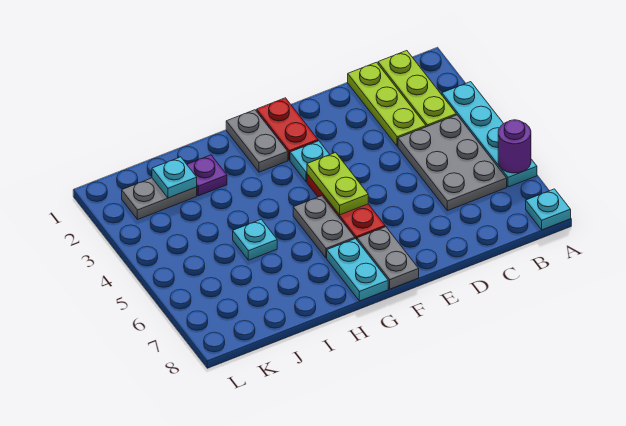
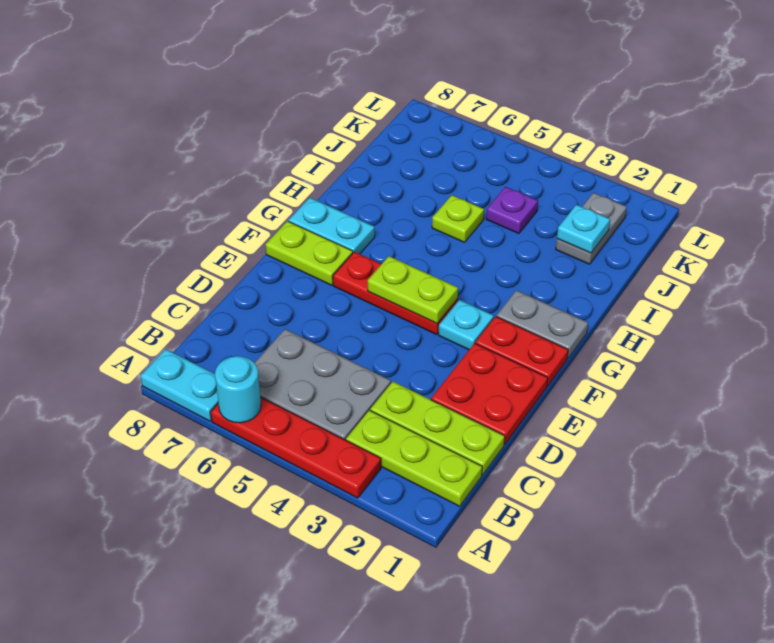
cyan 1x4 plate [442,82,537,187] -> red 1x4 plate [211,397,381,498]
purple 1x1 round brick [498,120,531,173] -> cyan 1x1 round brick [215,356,261,423]
cyan 1x1 plate [526,189,571,230] -> cyan 1x2 plate [141,349,218,421]
none -> red 2x2 plate [431,343,548,445]
grey 1x2 plate [357,227,419,289] -> lime 1x2 plate [266,221,353,285]
grey 1x2 plate [293,196,355,258] -> none
purple 1x1 plate [187,155,227,196] -> purple 1x1 plate moved to [486,187,538,234]
cyan 1x1 plate [233,219,277,260] -> lime 1x1 plate [432,195,484,243]

